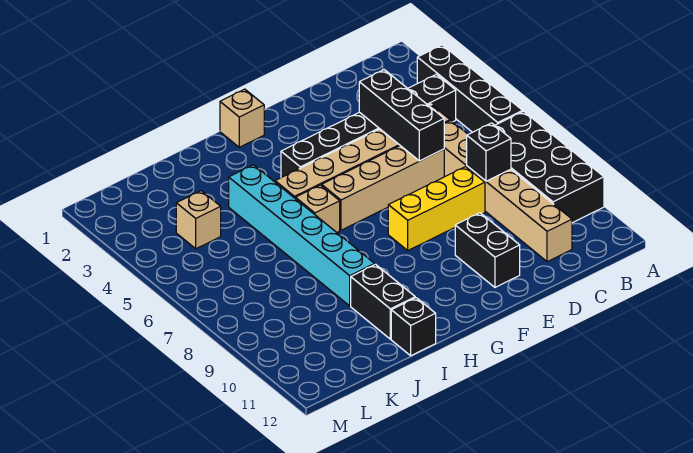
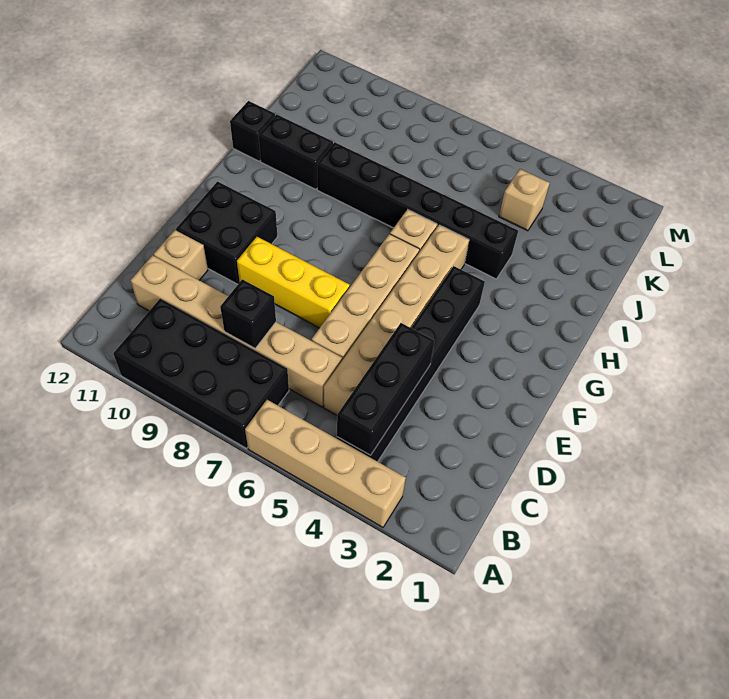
black 1x4 brick [417,45,523,132] -> tan 1x4 brick [245,400,406,527]
black 1x3 brick [359,70,444,161] -> black 1x3 brick turned to [337,323,435,455]
yellow 1x3 brick [388,167,485,250] -> yellow 1x3 brick turned to [237,237,350,328]
black 1x2 brick [455,213,520,287] -> black 2x2 brick [176,182,277,284]
tan 1x1 brick [220,89,264,147] -> tan 1x1 brick moved to [154,230,208,280]
cyan 1x6 brick [229,165,375,306] -> black 1x6 brick [317,142,518,279]

